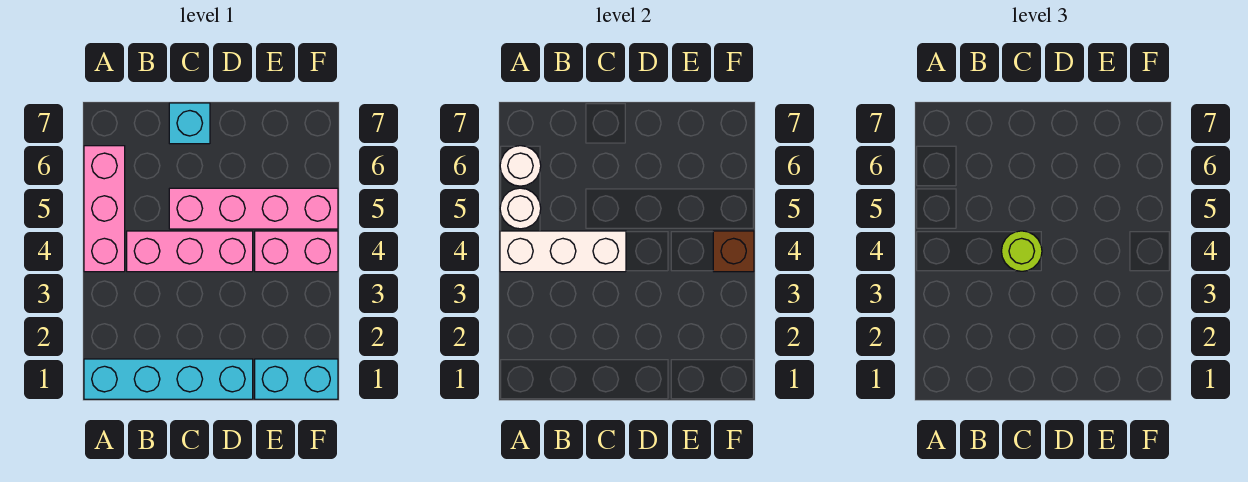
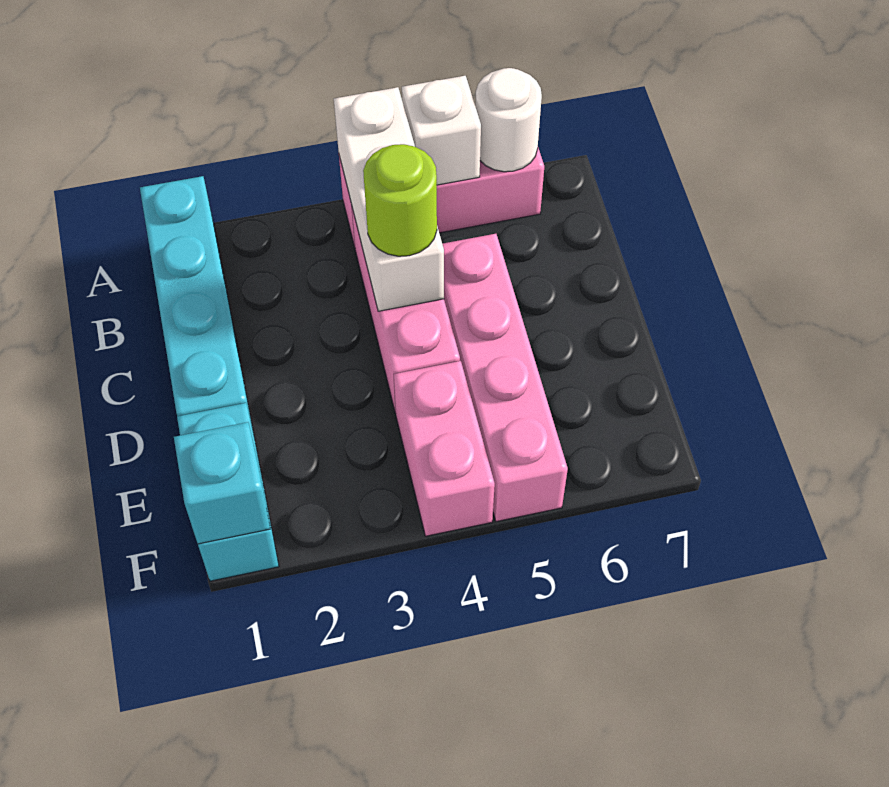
white 1x1 round brick [500,188,541,229] -> white 1x1 brick [402,76,481,185]
cyan 1x1 brick [169,103,210,144] -> cyan 1x1 brick moved to [174,422,270,544]
brown 1x1 brick [713,231,754,272] -> none

